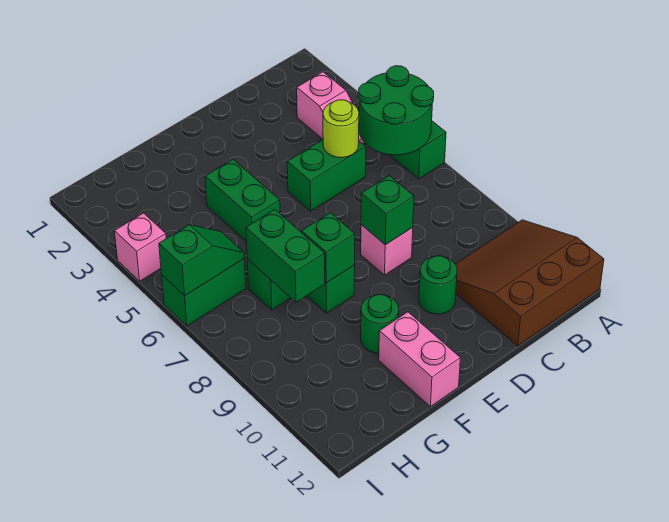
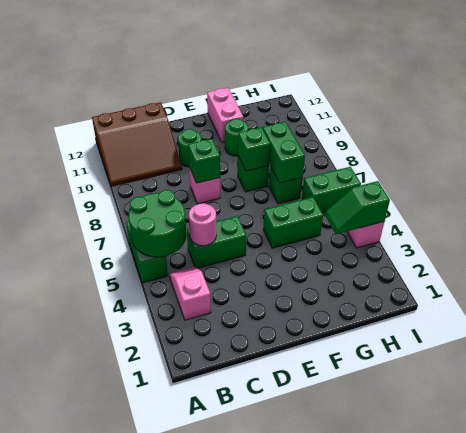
lime 1x1 round brick [323,100,359,158] -> pink 1x1 round brick [189,203,216,246]
green 1x2 brick [205,159,280,241] -> green 1x2 brick turned to [263,197,323,248]
green 1x2 slope [159,225,245,296] -> green 1x2 slope moved to [325,181,390,234]

